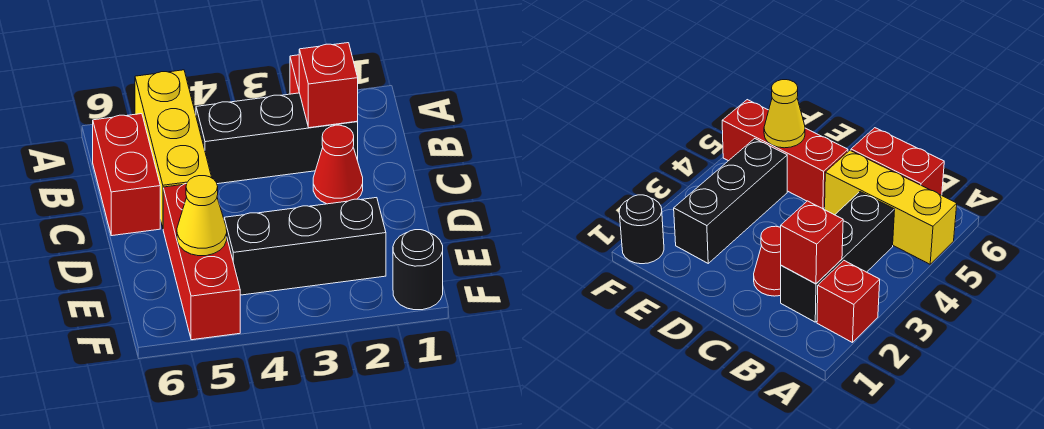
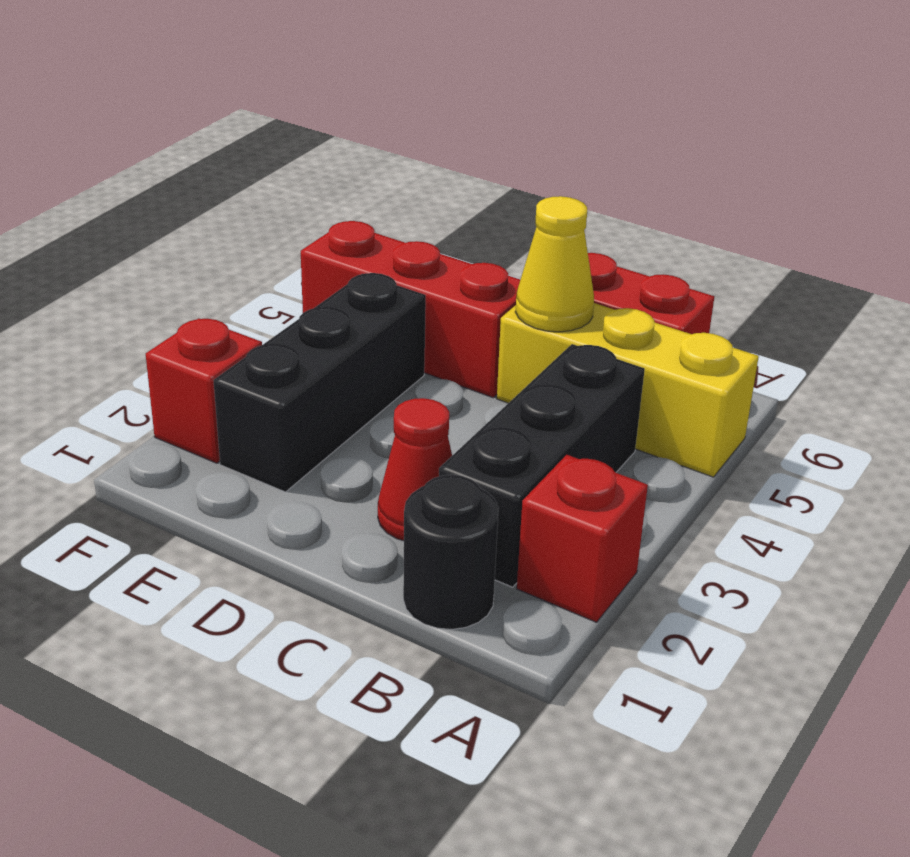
red 1x1 brick [299,43,358,128] -> red 1x1 brick moved to [146,318,262,463]
yellow 1x1 cone [177,176,227,256] -> yellow 1x1 cone moved to [515,196,594,332]
black 1x1 round brick [393,230,443,310] -> black 1x1 round brick moved to [403,475,498,629]

